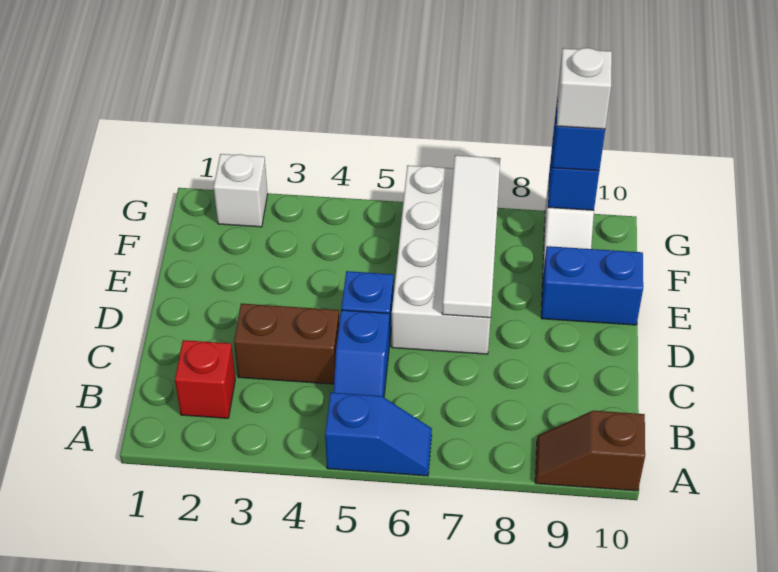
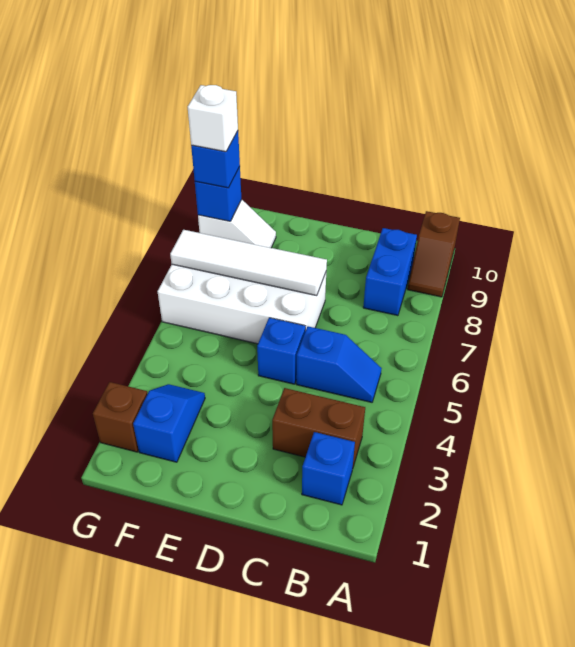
blue 1x2 slope [325,393,432,476] -> blue 1x2 slope moved to [133,384,205,462]
red 1x1 brick [175,340,235,418] -> blue 1x1 brick [302,432,355,505]
brown 1x2 brick [234,304,339,384] -> brown 1x2 brick turned to [272,388,365,467]
blue 1x2 brick [541,246,643,325] -> blue 1x2 brick moved to [363,228,417,316]
white 1x1 brick [214,154,268,227] -> brown 1x1 brick [93,382,147,452]

